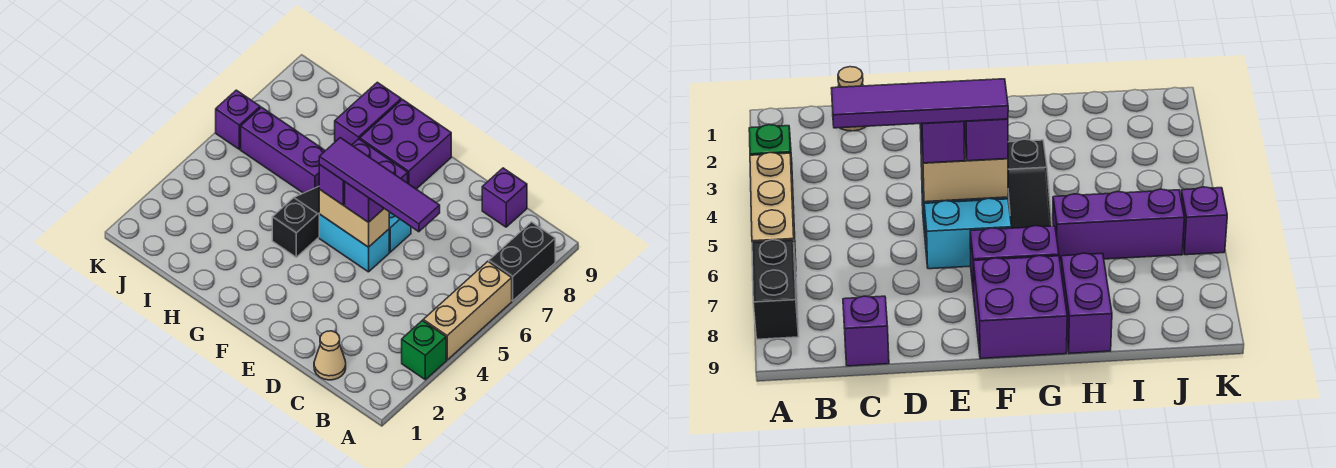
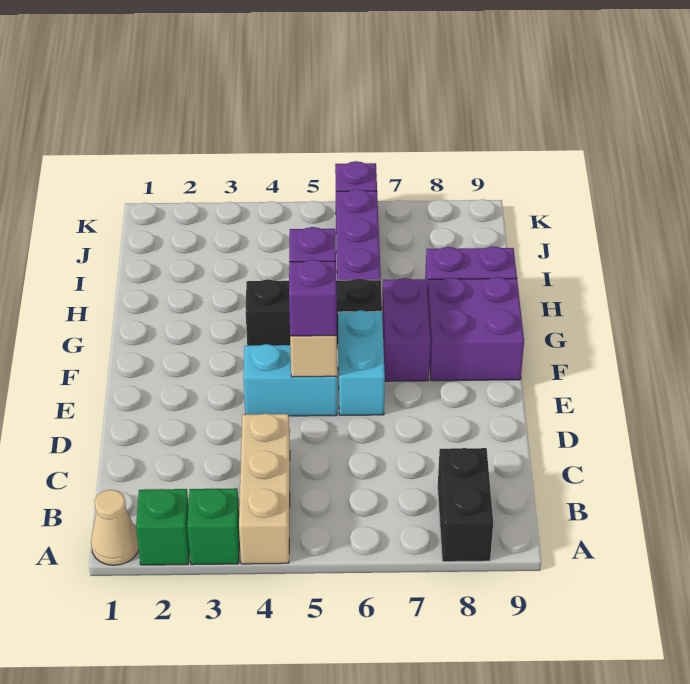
none -> green 1x1 brick [136,489,189,565]
tan 1x3 brick [423,261,512,360] -> tan 1x3 brick turned to [239,414,290,564]
black 1x2 brick [489,222,555,301] -> black 1x2 brick turned to [438,448,493,562]
tan 1x1 cone [314,331,346,380] -> tan 1x1 cone moved to [91,490,139,565]
purple 1x4 tile [319,138,440,232] -> none
purple 1x1 brick [482,168,527,227] -> none
cyan 1x2 brick [319,214,389,272] -> cyan 1x2 brick turned to [243,344,337,416]
black 1x3 slope [272,187,320,257] -> black 1x3 brick [246,278,382,349]

